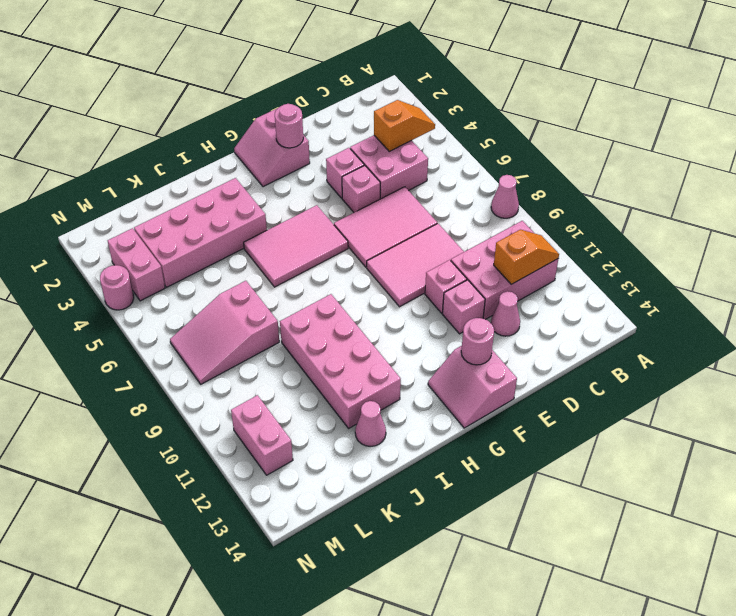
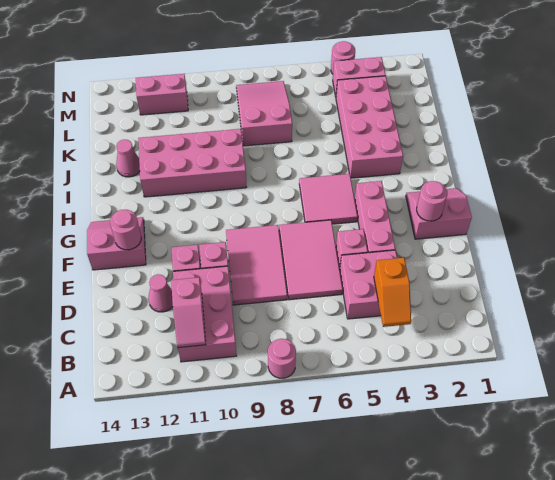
pink 1x1 cone [491,175,519,218] -> pink 1x1 round brick [268,339,296,378]
orange 1x2 slope [494,230,559,284] -> pink 1x2 slope [171,277,206,348]
pink 1x1 brick [326,148,364,198] -> pink 1x3 brick [355,181,395,253]
pink 2x3 tile [244,205,348,287] -> pink 2x2 tile [299,174,357,224]

